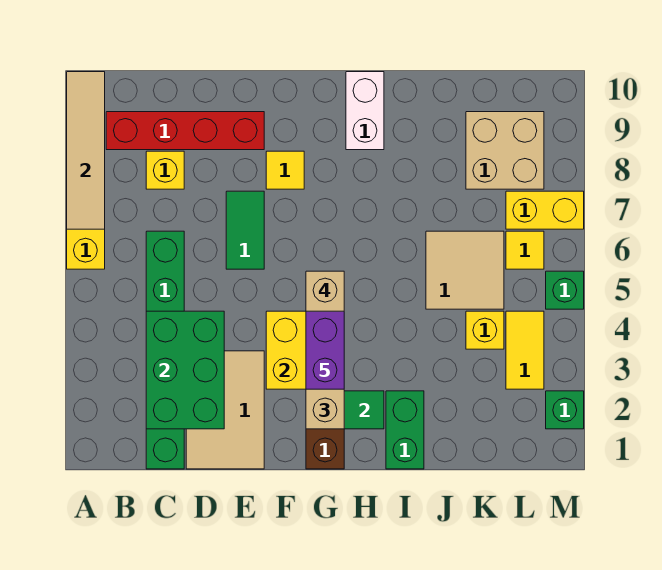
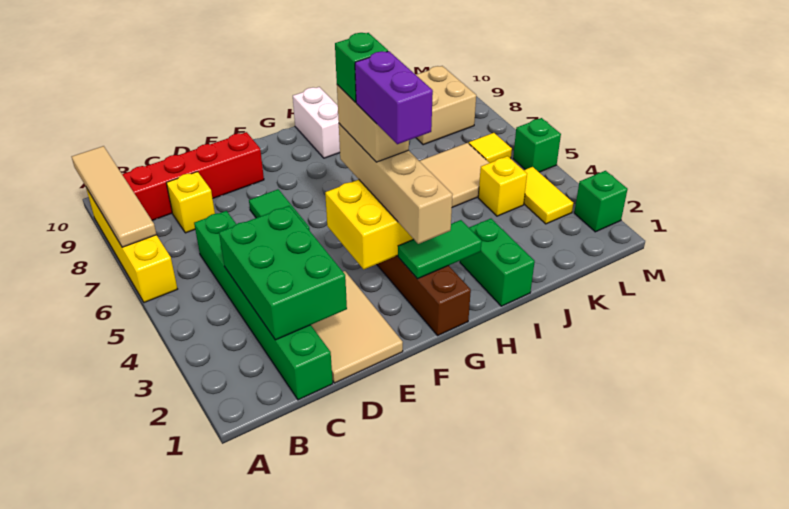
yellow 1x1 tile [266,151,304,189] -> none
none -> green 1x1 brick [335,33,388,102]
yellow 1x2 brick [506,191,584,229] -> none

